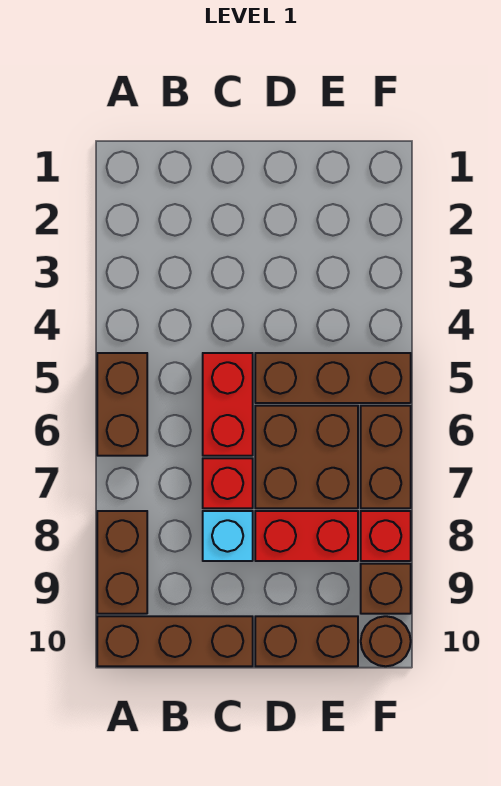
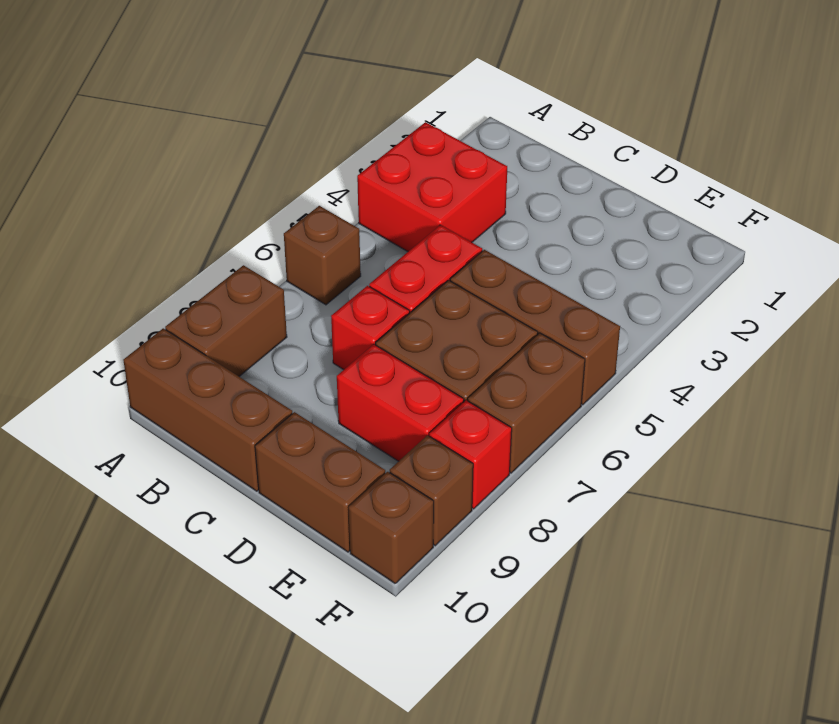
none -> red 2x2 brick [357,122,507,251]
brown 1x2 brick [97,353,147,456] -> brown 1x1 brick [284,206,361,305]
cyan 1x1 brick [203,511,253,561] -> none
brown 1x1 round brick [361,616,411,666] -> brown 1x1 brick [349,472,434,583]

